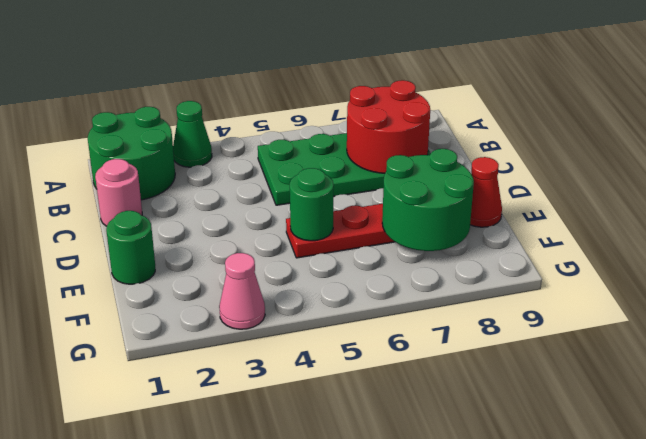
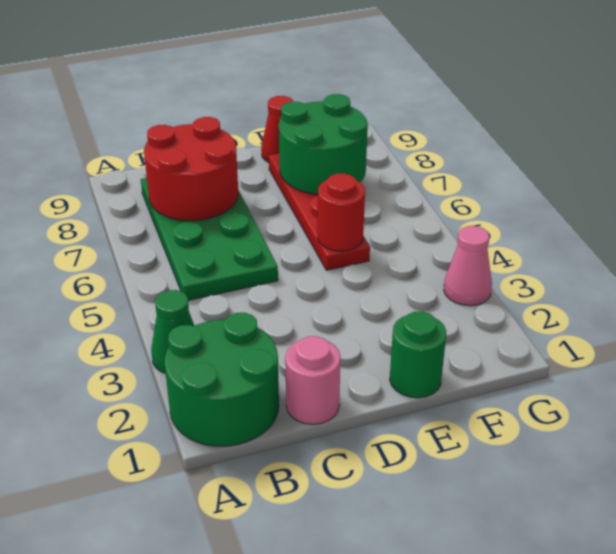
green 1x1 round brick [290,168,334,241] -> red 1x1 round brick [318,173,365,251]

